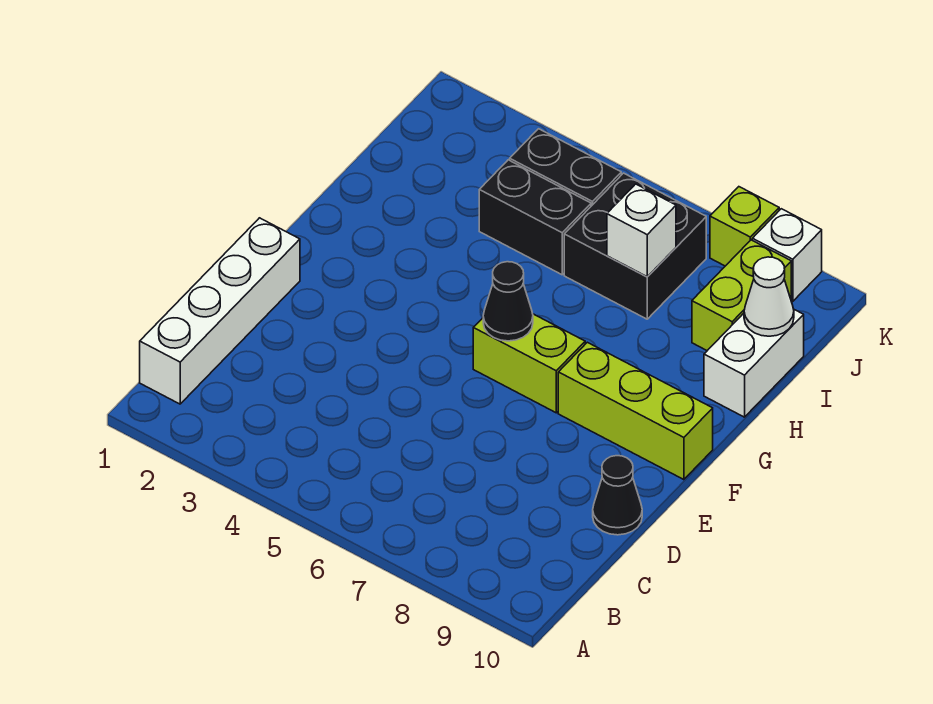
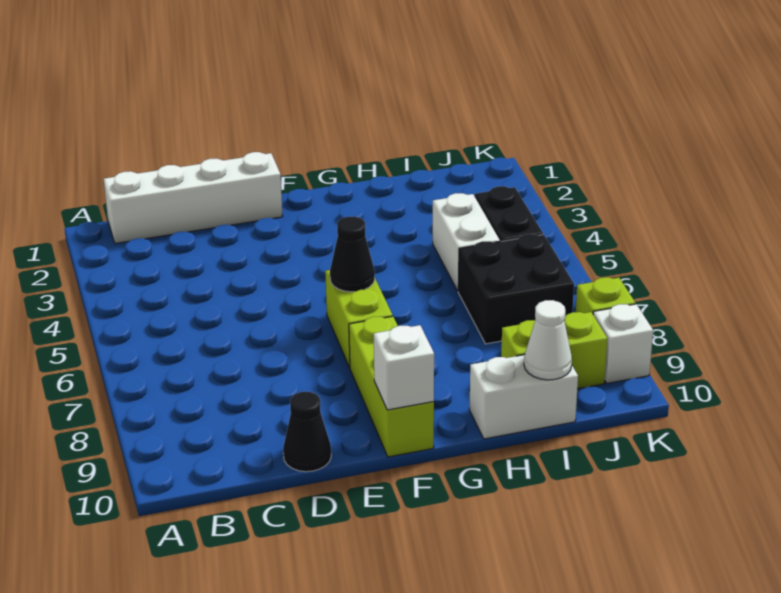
black 1x2 brick [479,160,591,275] -> white 1x2 brick [433,193,500,291]
white 1x1 brick [607,184,676,277] -> white 1x1 brick moved to [374,325,434,410]

